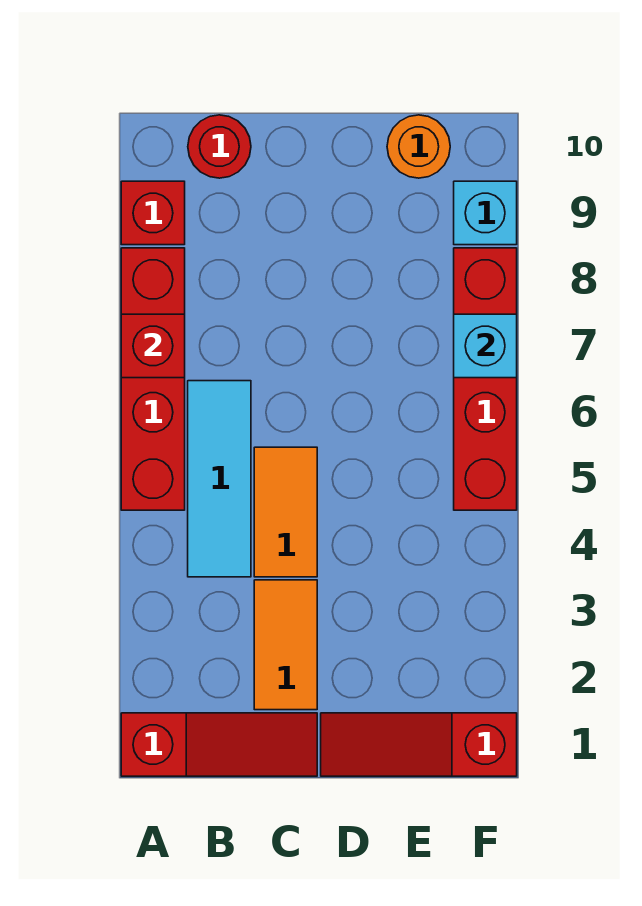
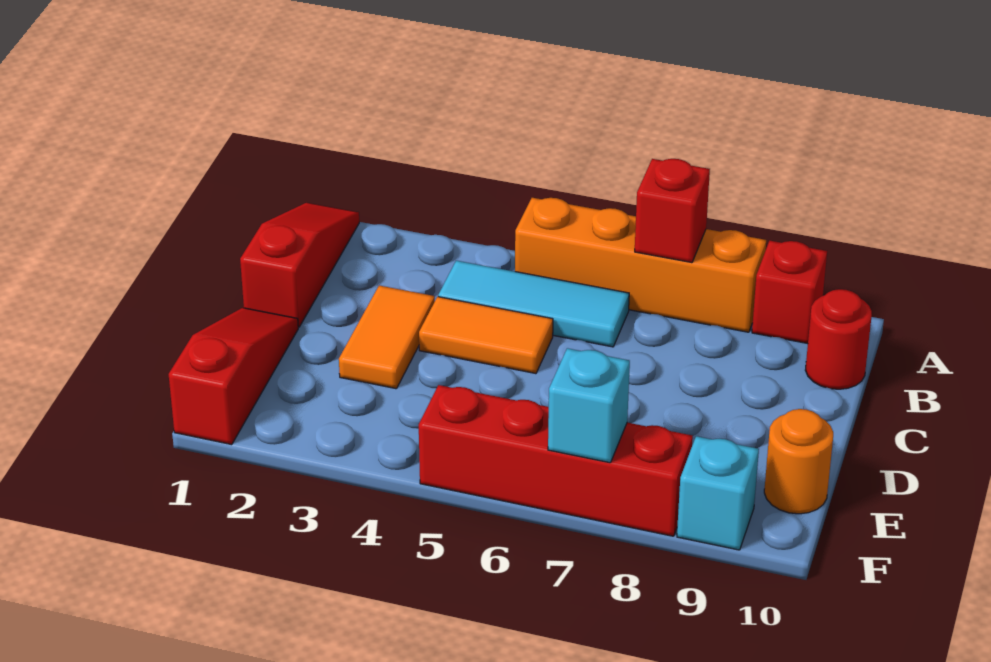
red 1x3 slope [121,713,317,776] -> red 1x3 slope turned to [240,203,359,327]
red 1x4 brick [121,248,185,510] -> orange 1x4 brick [515,198,766,332]
orange 1x2 tile [254,580,317,710] -> orange 1x2 tile turned to [339,285,435,389]

